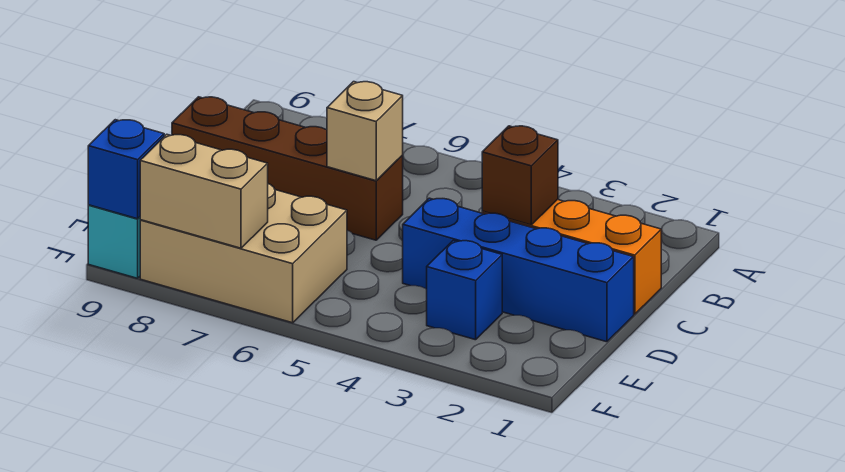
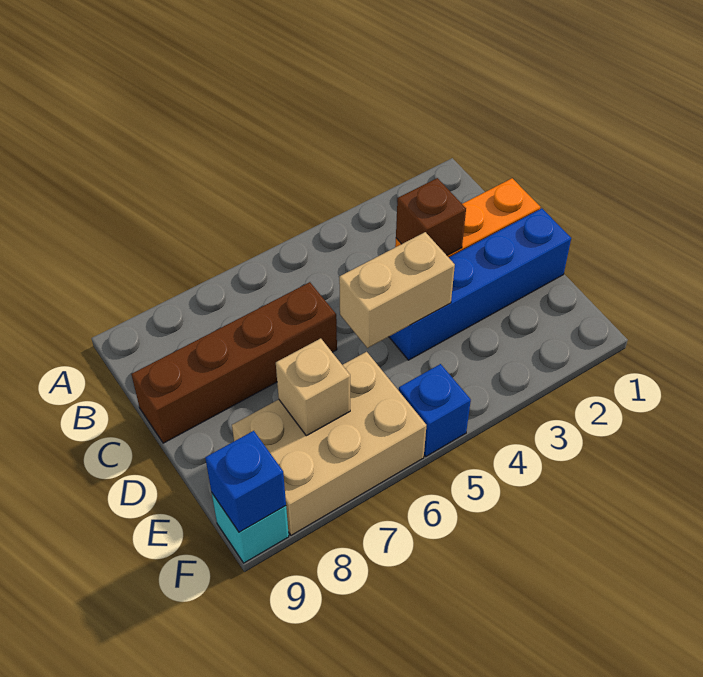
tan 1x1 brick [327,82,403,181] -> tan 1x1 brick moved to [276,338,350,436]
blue 1x1 brick [427,241,502,340] -> blue 1x1 brick moved to [399,364,471,456]
tan 1x2 brick [140,134,268,248] -> tan 1x2 brick moved to [339,232,455,348]

